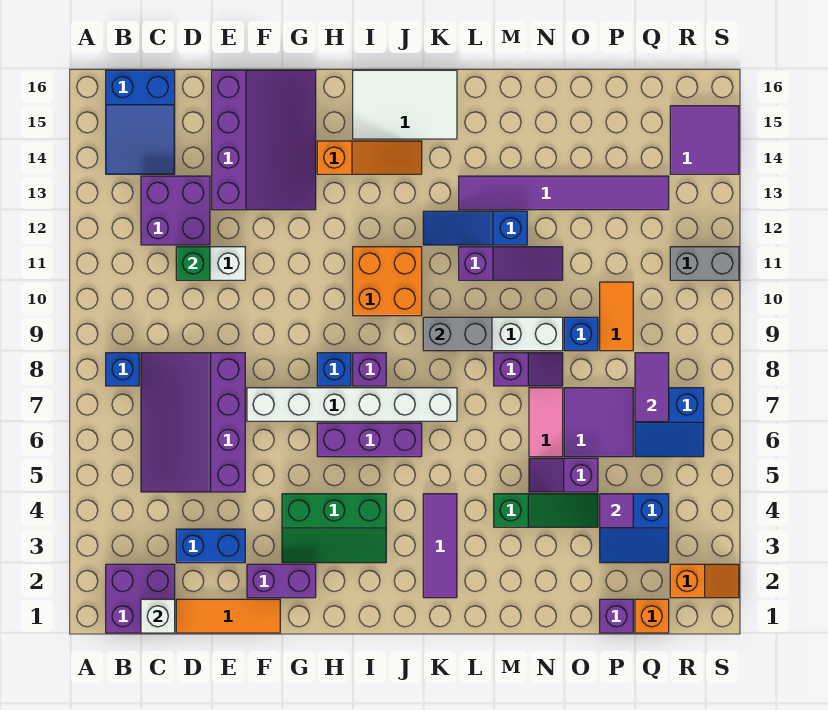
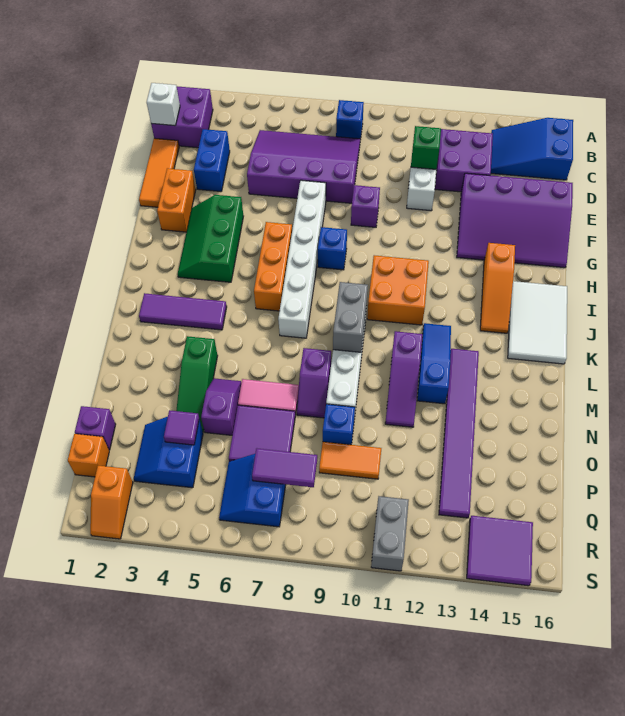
purple 1x2 brick [247,564,316,598] -> orange 1x2 brick [157,168,196,232]
purple 1x3 brick [317,423,422,457] -> orange 1x3 brick [254,222,292,311]
purple 1x1 brick [353,353,386,386] -> purple 1x1 brick moved to [351,185,380,227]

